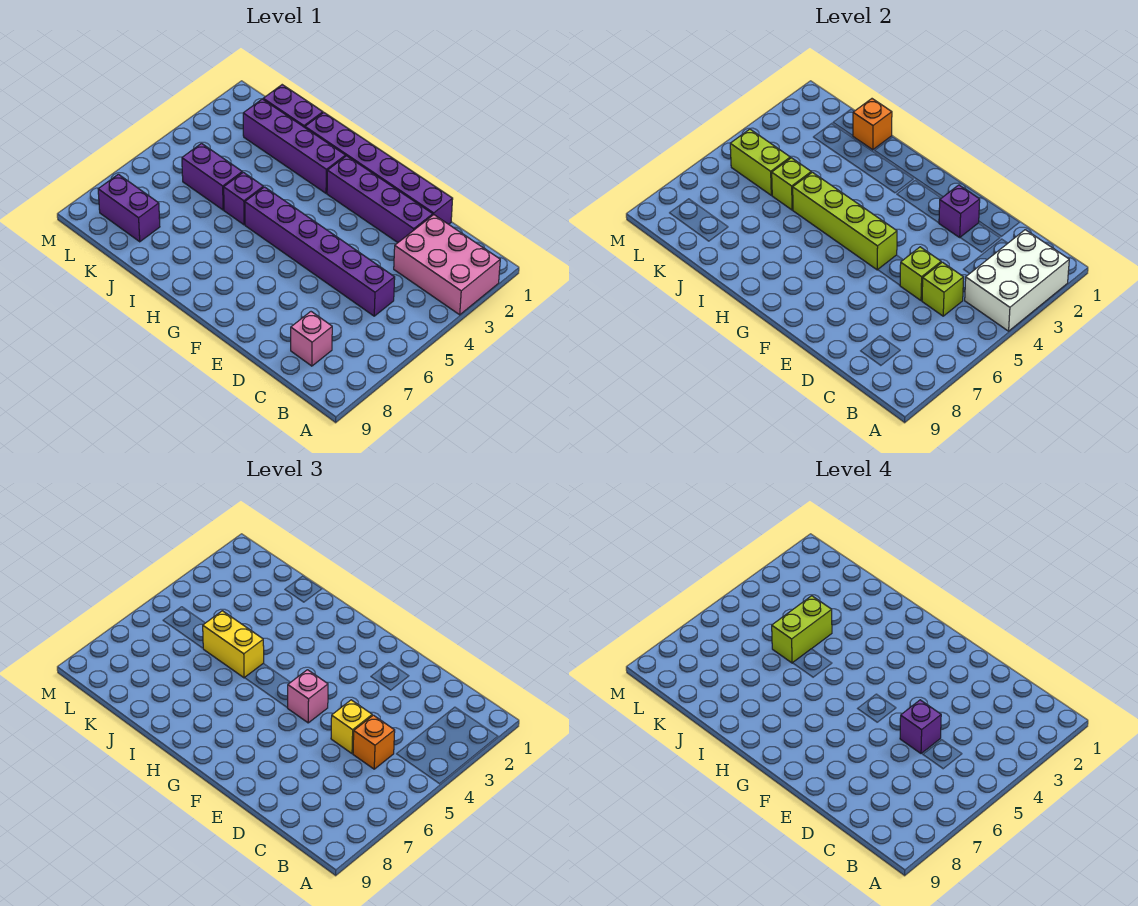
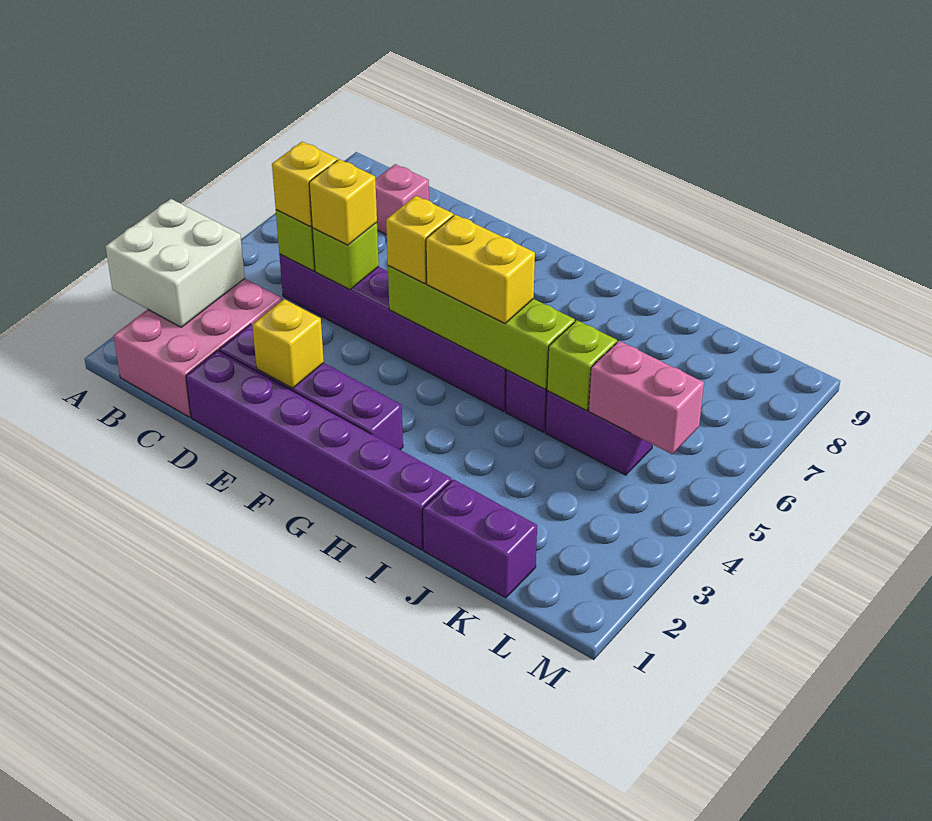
pink 2x3 brick [394,215,500,315] -> pink 2x3 brick turned to [114,279,281,417]
white 2x3 brick [965,230,1069,331] -> white 2x2 brick [106,199,245,327]
orange 1x1 brick [353,715,395,769] -> yellow 1x1 brick [272,142,338,226]
purple 1x1 brick [900,700,941,754] -> none
purple 1x1 brick [939,185,980,237] -> yellow 1x1 brick [252,299,324,388]
pink 1x1 brick [288,670,328,723] -> yellow 1x1 brick [386,196,453,284]
purple 1x4 brick [243,99,345,193] -> none
yellow 1x2 brick [203,611,264,678] -> yellow 1x2 brick moved to [426,215,535,323]
orange 1x1 brick [853,99,892,150] -> none
lime 1x2 brick [772,596,832,663] -> none
lime 1x2 brick [730,129,790,195] -> pink 1x2 brick [589,341,704,454]
purple 1x2 brick [98,174,160,242] -> none

